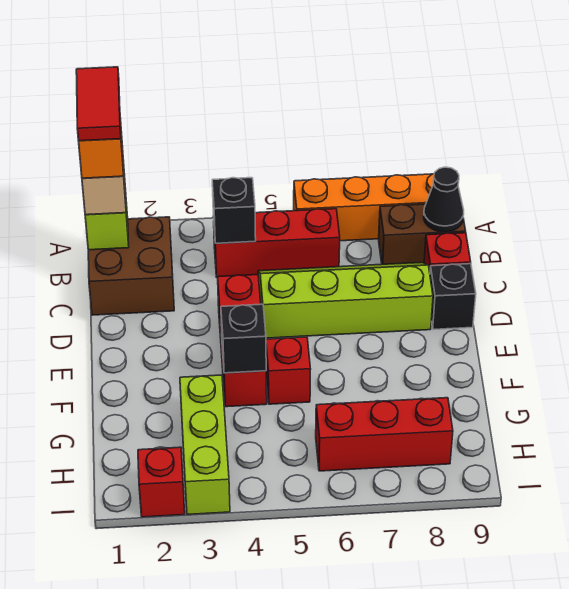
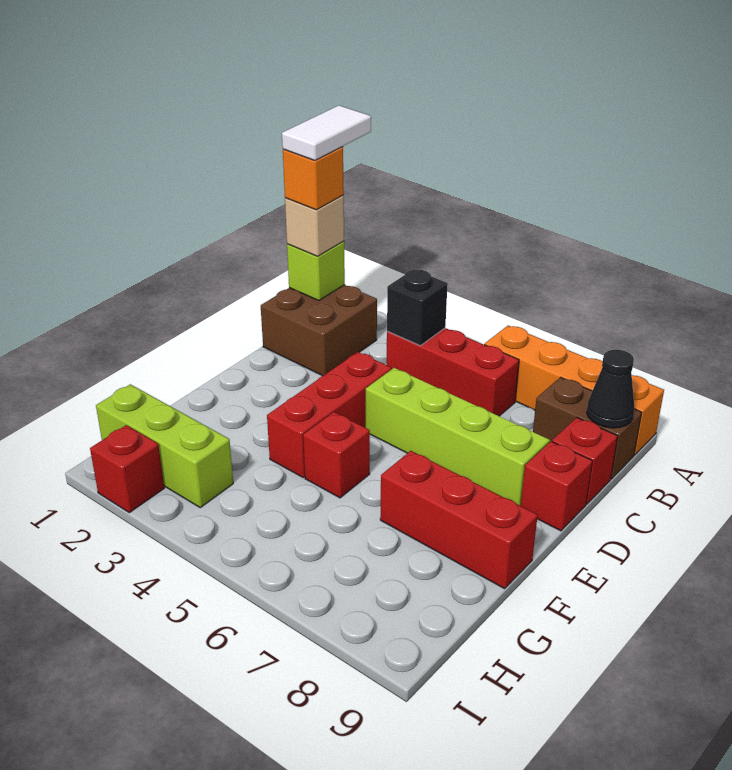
red 1x2 tile [76,67,121,141] -> white 1x2 tile [282,105,371,161]
black 1x1 brick [430,264,476,329] -> red 1x1 brick [521,442,592,531]
black 1x1 brick [221,304,266,373] -> none
lime 1x3 brick [180,375,230,515] -> lime 1x3 brick turned to [96,384,233,508]
red 1x3 brick [316,398,453,471] -> red 1x3 brick moved to [380,451,538,589]

